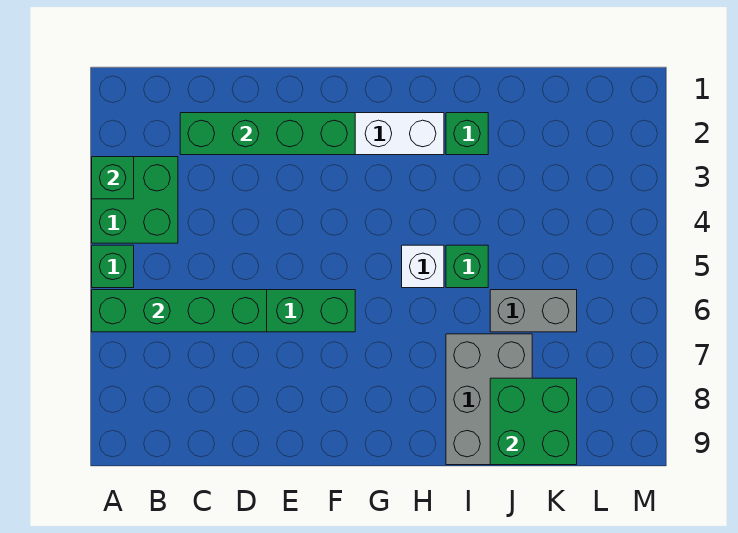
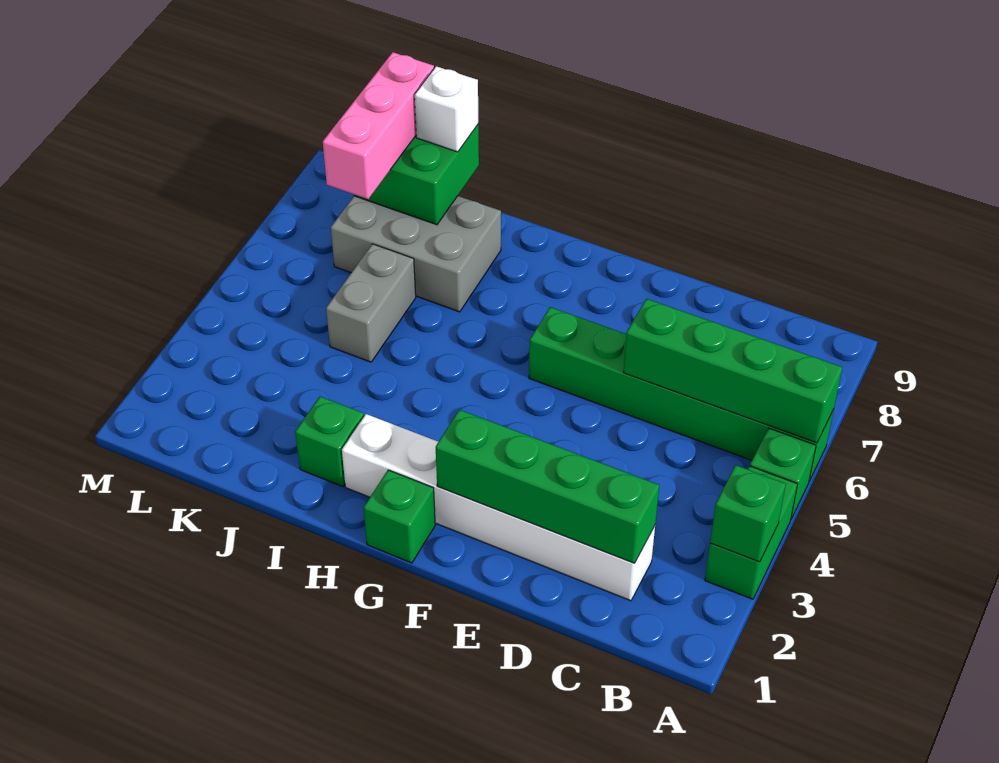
green 2x2 brick [92,157,178,243] -> green 1x2 brick [705,466,797,599]
white 1x1 brick [402,245,444,288] -> white 1x1 brick moved to [415,66,478,152]
green 1x1 brick [446,245,488,288] -> green 1x1 brick moved to [364,470,435,563]
grey 2x3 brick [446,334,532,465] -> grey 2x3 brick turned to [331,196,501,312]
grey 1x2 brick [490,290,577,332] -> grey 1x2 brick turned to [326,244,416,362]
none -> pink 1x3 brick [323,52,434,199]

